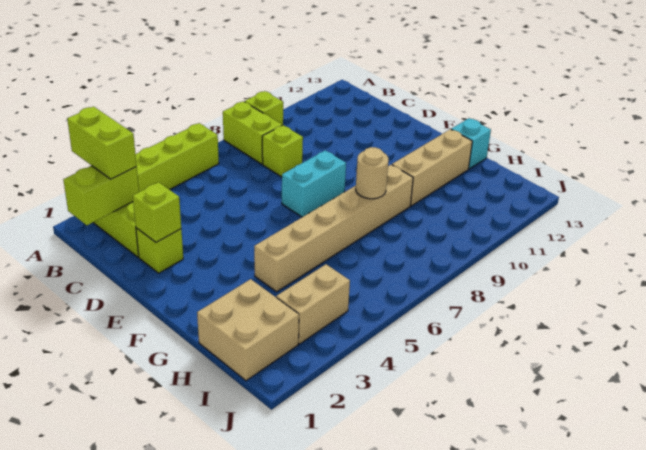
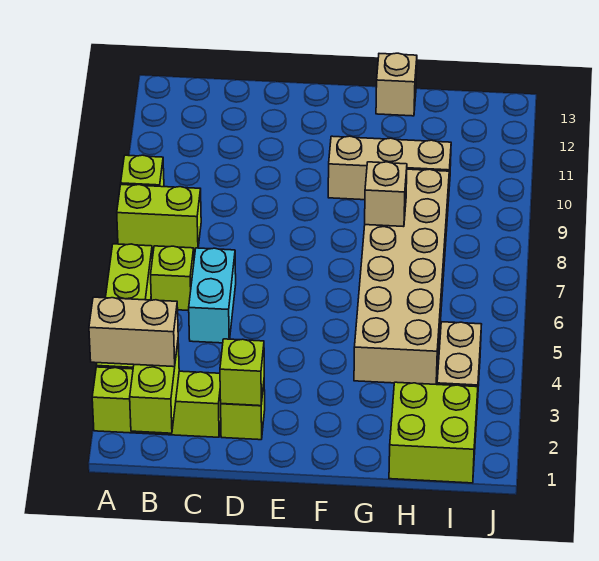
lime 1x2 brick [67,107,137,179] -> tan 1x2 brick [89,297,178,367]
lime 1x1 brick [262,125,303,177] -> lime 1x1 brick moved to [151,246,194,311]
cyan 1x2 brick [282,150,346,217] -> cyan 1x2 brick moved to [189,248,236,343]
tan 1x6 brick [254,165,413,292] -> tan 2x6 brick [354,169,449,384]
tan 1x1 round brick [356,147,389,199] -> tan 1x1 brick [365,162,407,227]
tan 1x3 brick [392,129,472,206] -> tan 1x3 brick turned to [328,136,451,201]
cyan 1x1 brick [451,118,491,169] -> tan 1x1 brick [376,53,417,116]
tan 2x2 brick [197,279,299,381] -> lime 2x2 brick [389,382,478,483]

